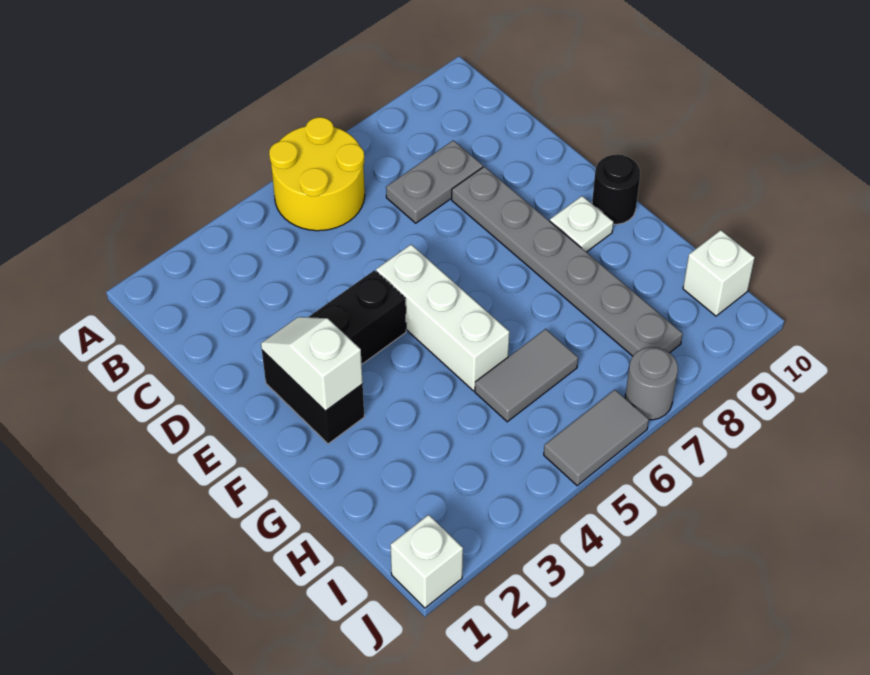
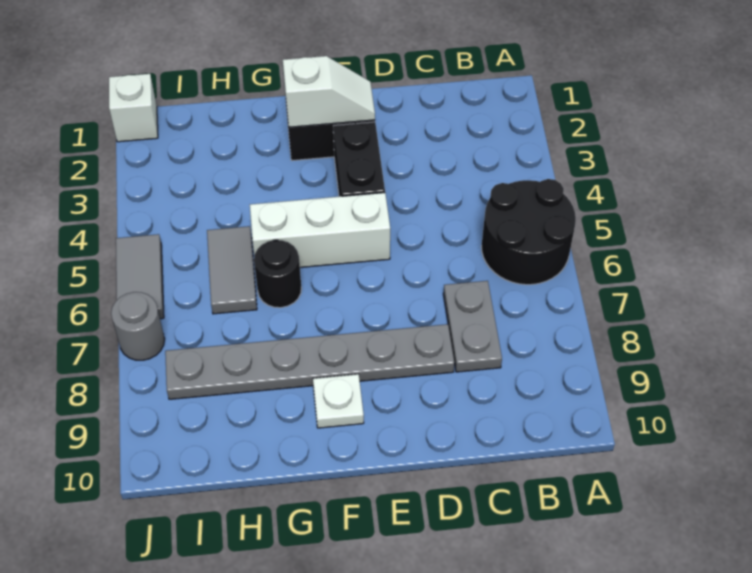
yellow 2x2 round brick [269,117,365,231] -> black 2x2 round brick [481,179,576,285]
black 1x1 round brick [592,154,640,224] -> black 1x1 round brick moved to [254,240,301,308]
white 1x1 brick [683,230,755,316] -> none

